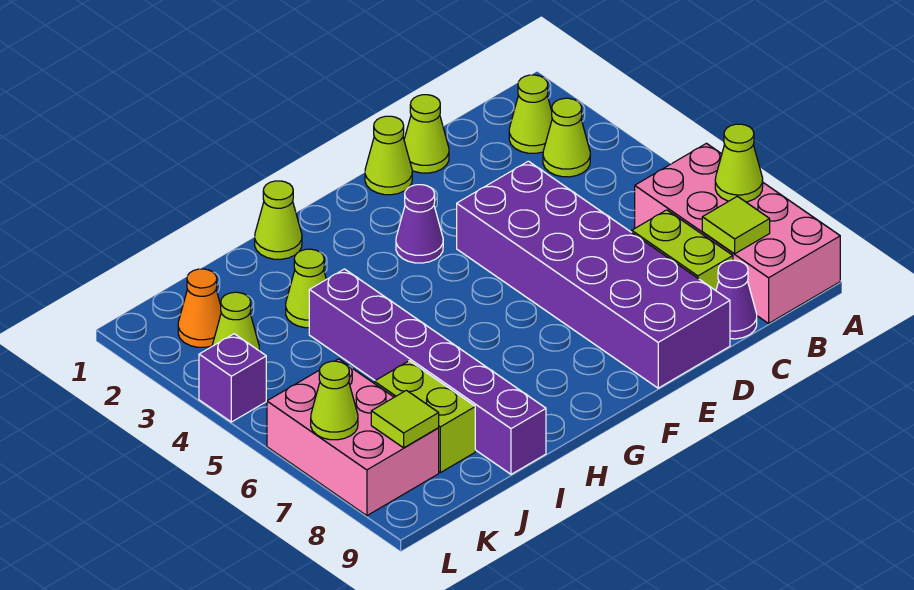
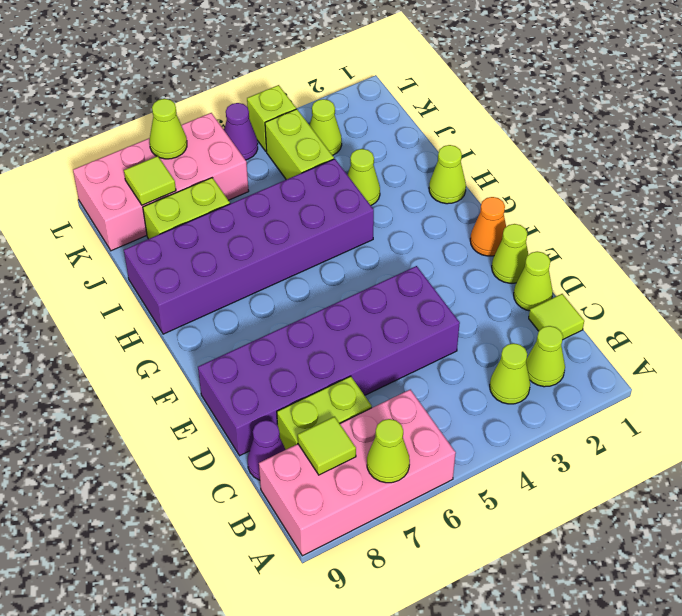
none -> lime 1x1 tile [529,294,584,340]
purple 1x1 cone [396,185,443,263] -> purple 1x1 cone moved to [224,103,258,160]
purple 1x6 brick [309,269,546,474] -> purple 2x6 brick [124,159,374,334]
none -> lime 1x2 brick [265,109,334,180]
orange 1x1 cone [178,269,221,347] -> orange 1x1 cone moved to [470,197,506,256]
pink 2x3 brick [267,359,439,516] -> pink 2x4 brick [73,113,249,251]
purple 1x1 brick [199,334,266,422] -> lime 1x1 brick [247,85,296,152]

